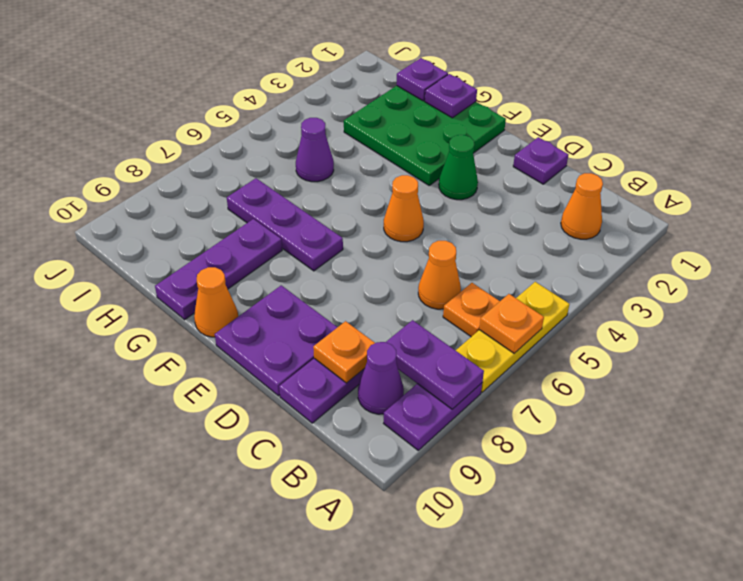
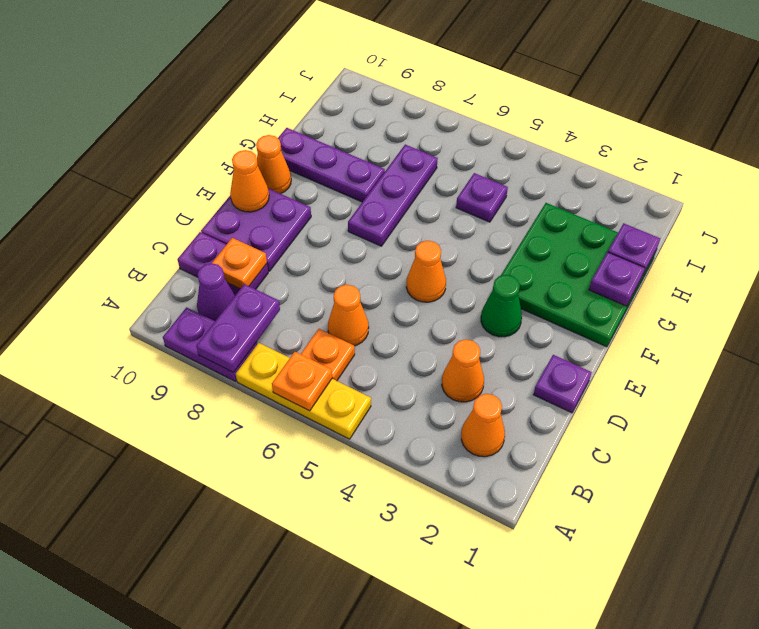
none -> orange 1x1 cone [442,339,484,402]
none -> orange 1x1 cone [230,150,269,212]
purple 1x1 cone [296,118,334,182] -> purple 1x1 plate [456,173,508,222]

